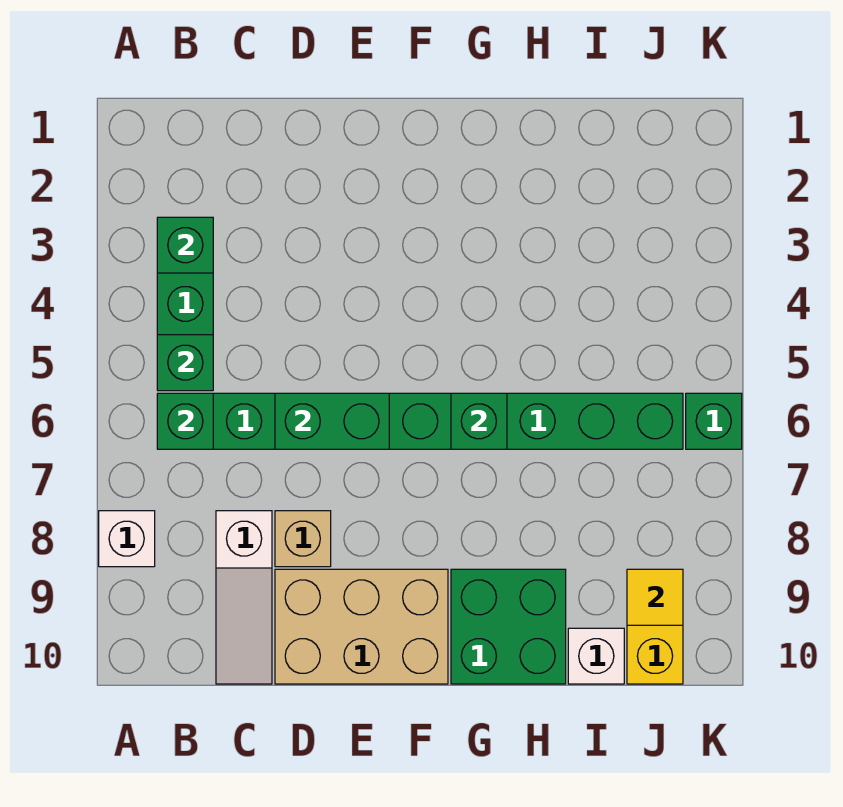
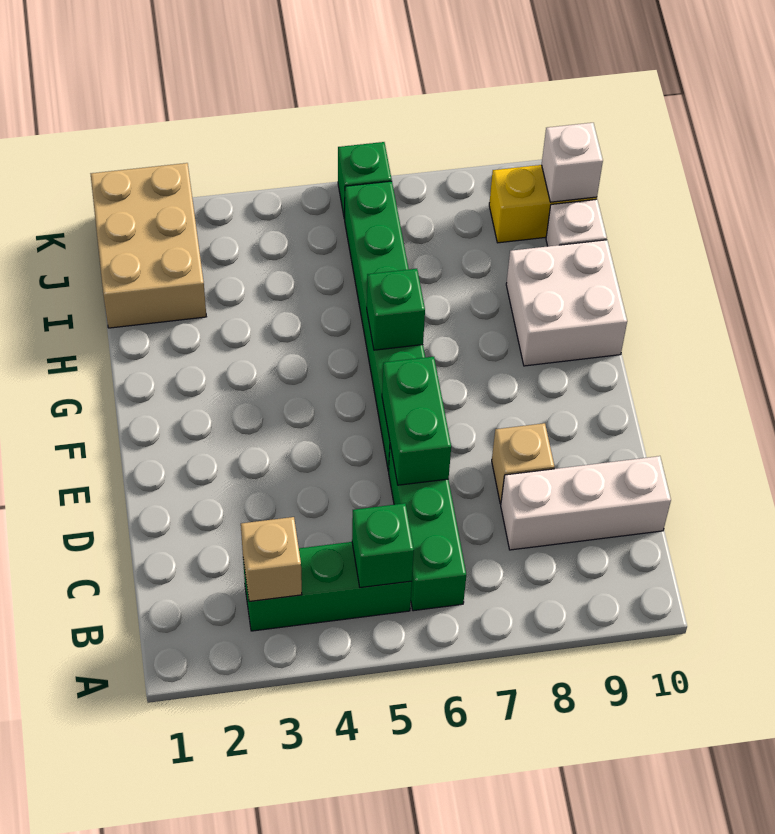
white 1x1 brick [99,511,155,567] -> white 1x1 brick moved to [542,123,603,202]
green 1x1 brick [157,217,213,273] -> tan 1x1 brick [241,517,302,602]
green 1x1 brick [157,393,213,449] -> none
white 1x3 slope [216,511,272,684] -> white 1x3 brick [501,456,671,550]
tan 2x3 brick [275,569,448,684] -> tan 2x3 brick moved to [91,163,206,328]
green 2x2 brick [451,569,566,684] -> white 2x2 brick [506,240,627,366]
yellow 1x1 tile [627,569,683,625] -> none

